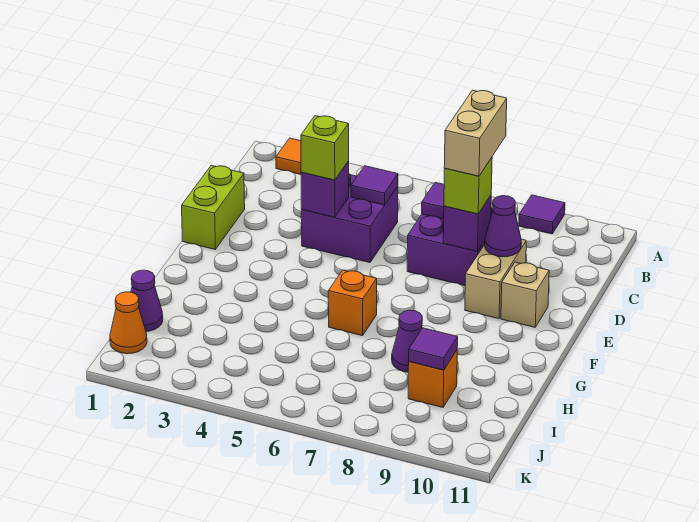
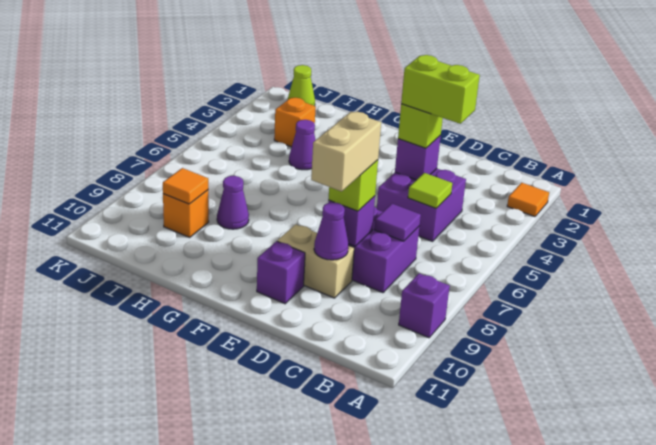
purple 1x1 tile [519,195,565,234] -> purple 1x1 brick [399,274,450,338]
purple 1x1 tile [351,166,398,205] -> lime 1x1 tile [408,173,452,208]
tan 1x2 brick [444,90,507,176] -> tan 1x2 brick turned to [311,112,381,191]
lime 1x2 brick [182,165,245,250] -> lime 1x2 brick moved to [401,55,480,124]
tan 1x1 brick [501,262,549,327] -> purple 1x1 brick [257,241,305,304]
orange 1x1 brick [328,270,377,336] -> orange 1x1 brick moved to [274,98,316,147]
purple 1x1 cone [131,270,163,331] -> purple 1x1 cone moved to [289,120,315,170]
purple 1x1 tile [409,328,458,370] -> orange 1x1 tile [163,168,208,204]
orange 1x1 cone [110,292,147,354] -> lime 1x1 cone [288,65,315,106]

